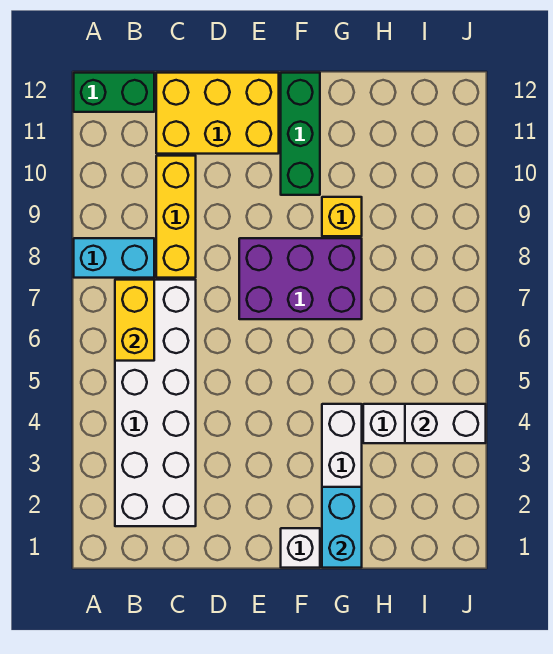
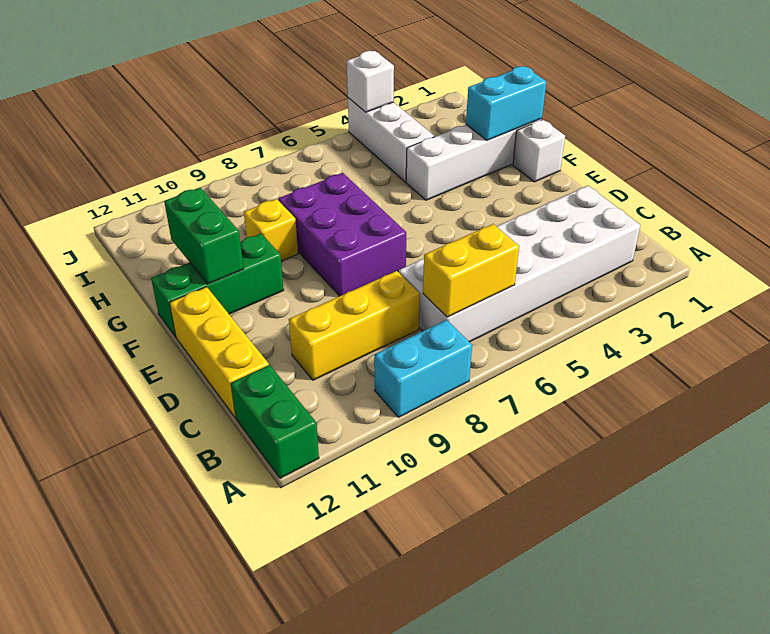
cyan 1x2 brick [74,238,154,278] -> cyan 1x2 brick turned to [374,320,472,417]
yellow 2x3 brick [156,73,279,154] -> yellow 1x3 brick [170,287,269,418]
none -> green 1x2 brick [164,188,244,284]
white 1x2 brick [405,404,486,443] -> white 1x1 brick [347,51,394,112]

